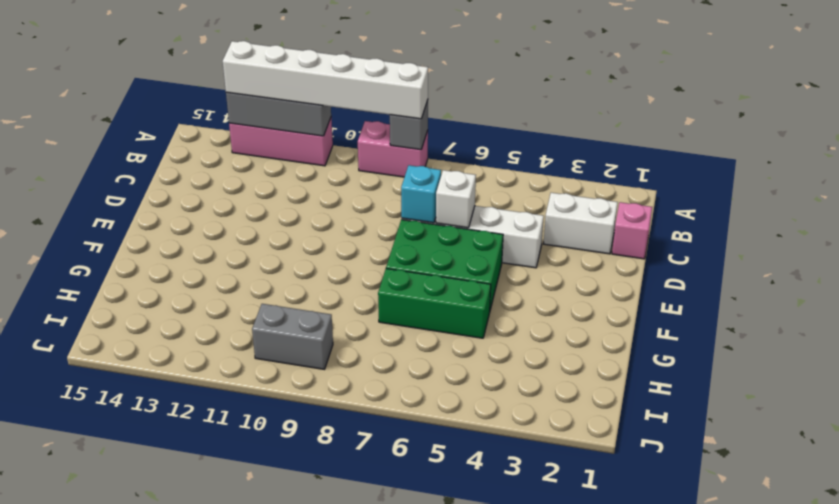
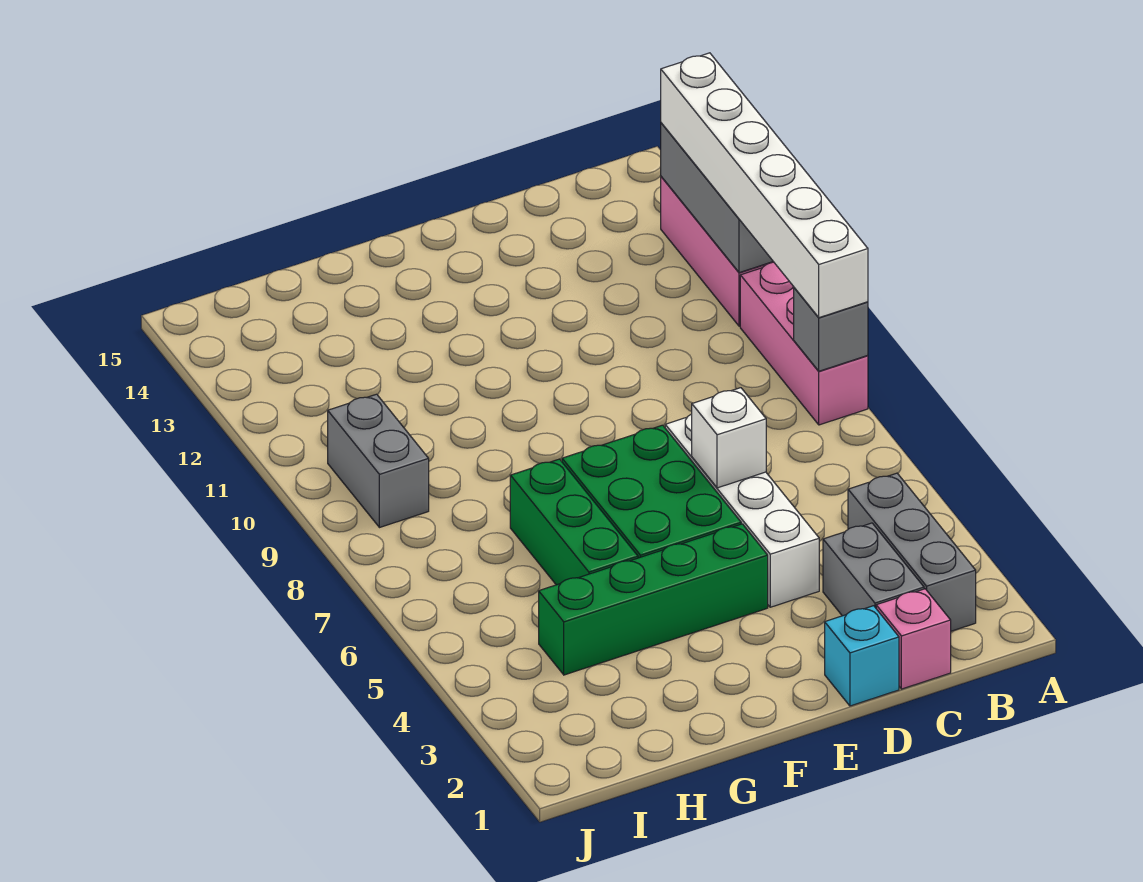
pink 1x2 brick [358,121,428,177] -> pink 1x3 brick [740,262,868,425]
none -> grey 1x3 brick [848,473,976,631]
white 1x2 brick [544,193,618,254] -> grey 1x2 brick [823,523,924,616]
cyan 1x1 brick [401,165,441,223] -> cyan 1x1 brick moved to [825,606,899,706]
none -> green 1x4 brick [539,524,768,675]

